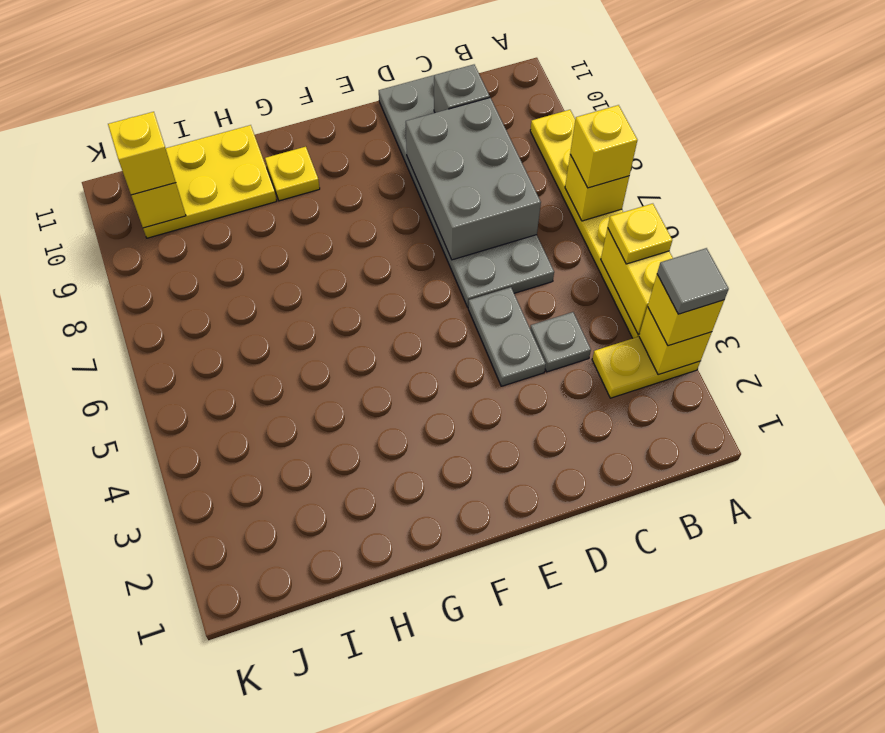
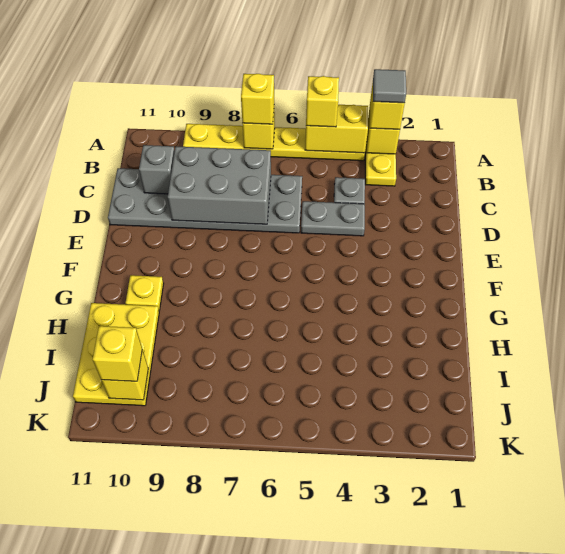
yellow 1x1 plate [608,204,672,264] -> yellow 1x1 brick [306,76,339,127]

